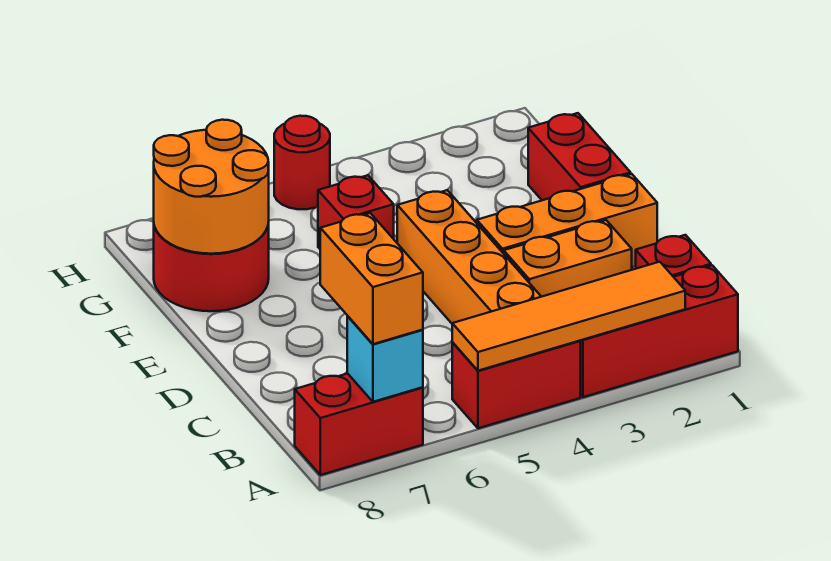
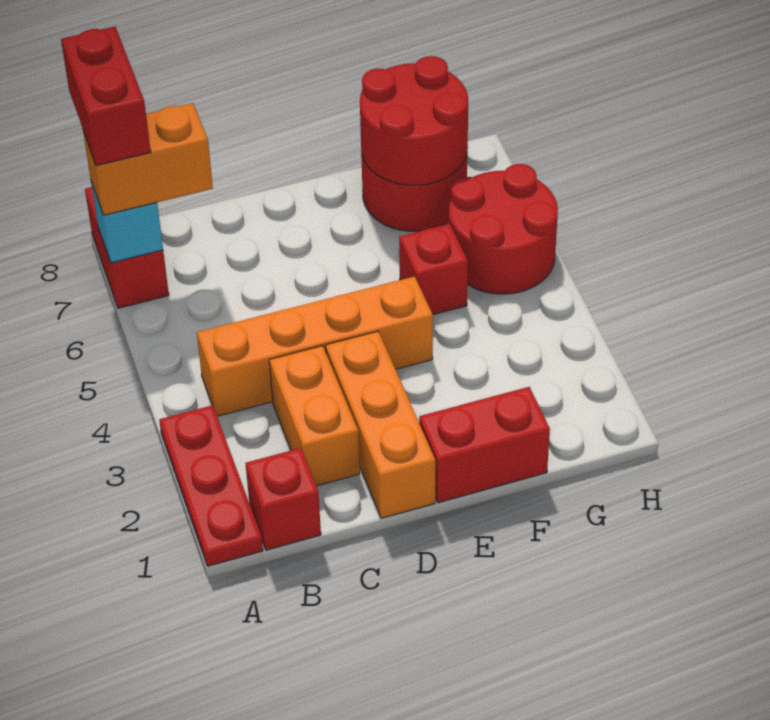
red 1x3 brick [580,265,738,397] -> red 1x3 plate [159,405,263,566]
orange 1x4 tile [452,262,685,371] -> none
red 1x2 brick [452,341,580,428] -> red 1x2 brick moved to [61,27,151,165]
orange 2x2 round brick [154,120,269,254] -> red 2x2 round brick [360,56,468,186]
red 1x1 round brick [274,116,330,209] -> red 2x2 round brick [449,164,558,294]

